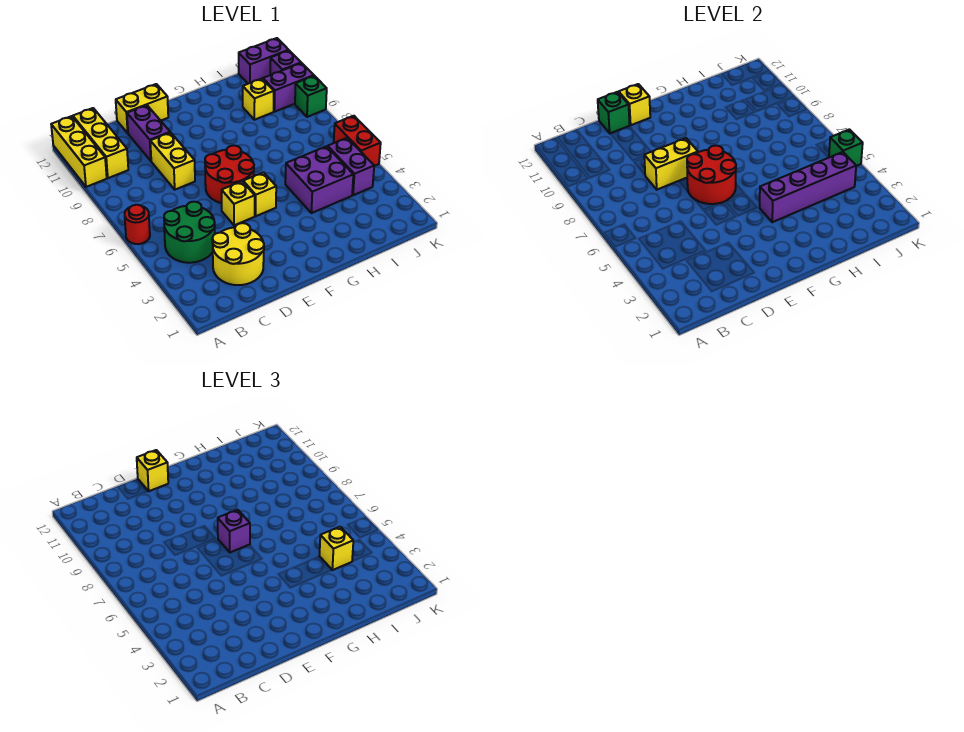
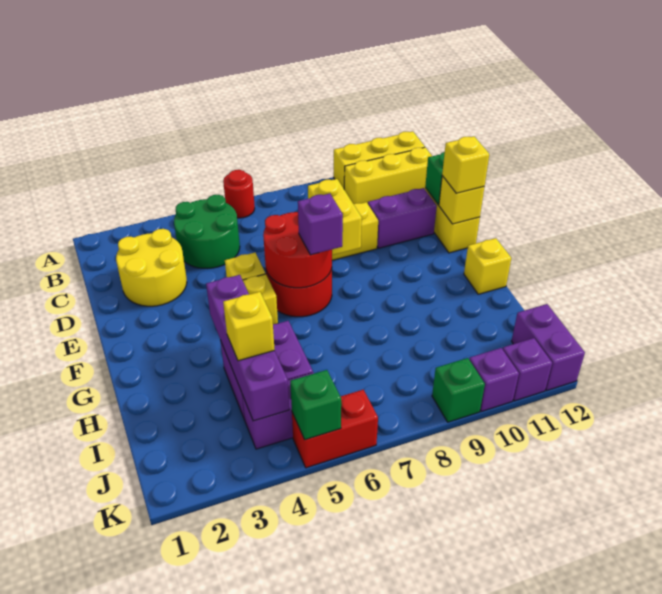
yellow 1x1 brick [243,79,274,120] -> yellow 1x1 brick moved to [464,238,511,294]
purple 1x2 brick [263,63,314,112] -> purple 1x1 brick [469,348,519,411]

